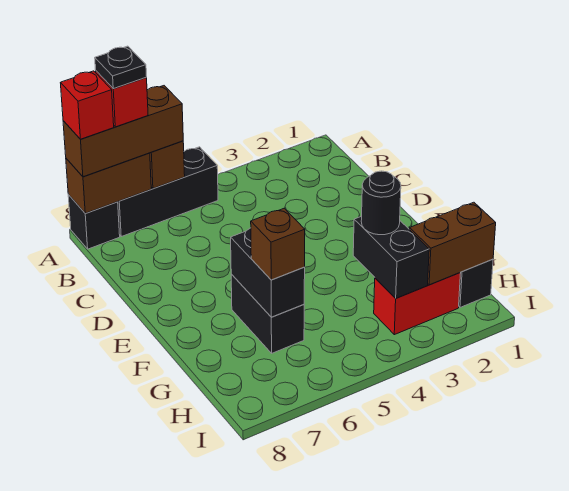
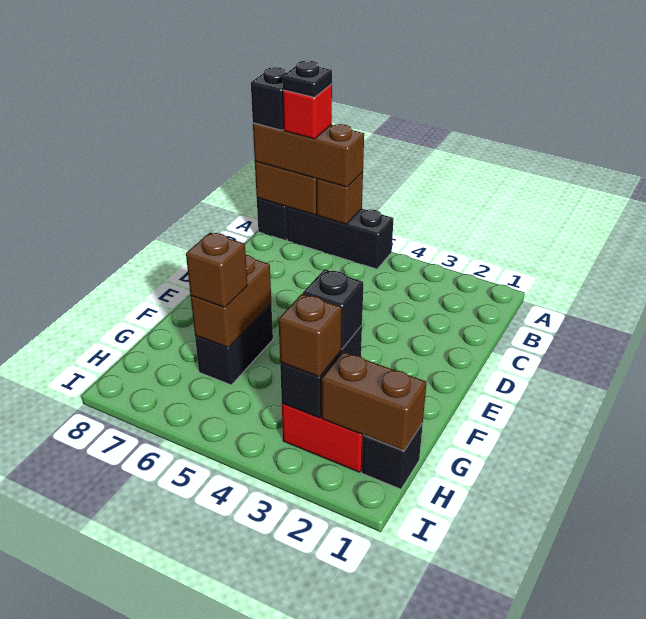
red 1x1 brick [61,71,114,139] -> black 1x1 brick [251,67,286,130]
black 1x2 brick [231,228,305,317] -> brown 1x2 brick [191,255,271,348]
black 1x1 round brick [361,171,401,235] -> black 1x1 brick [303,269,363,349]
none -> brown 1x1 brick [279,294,342,377]

